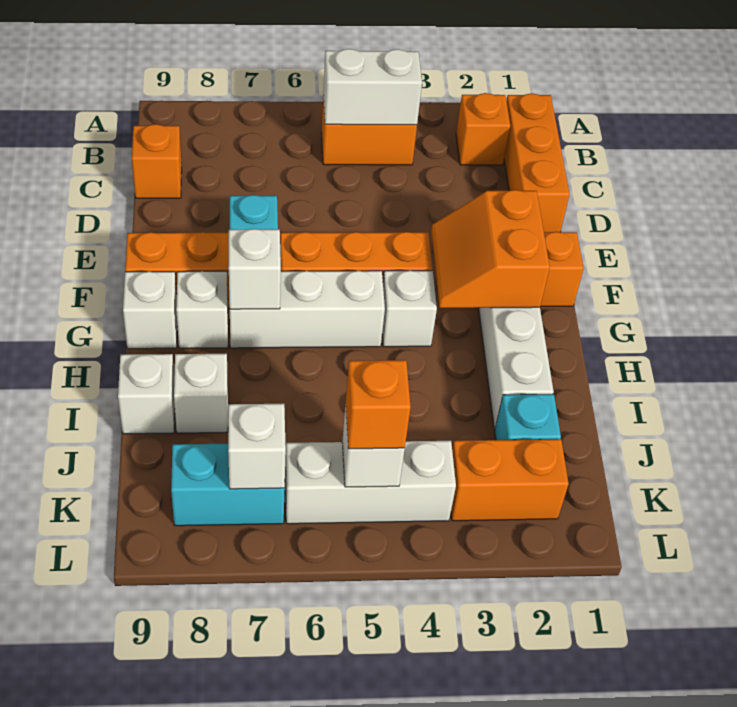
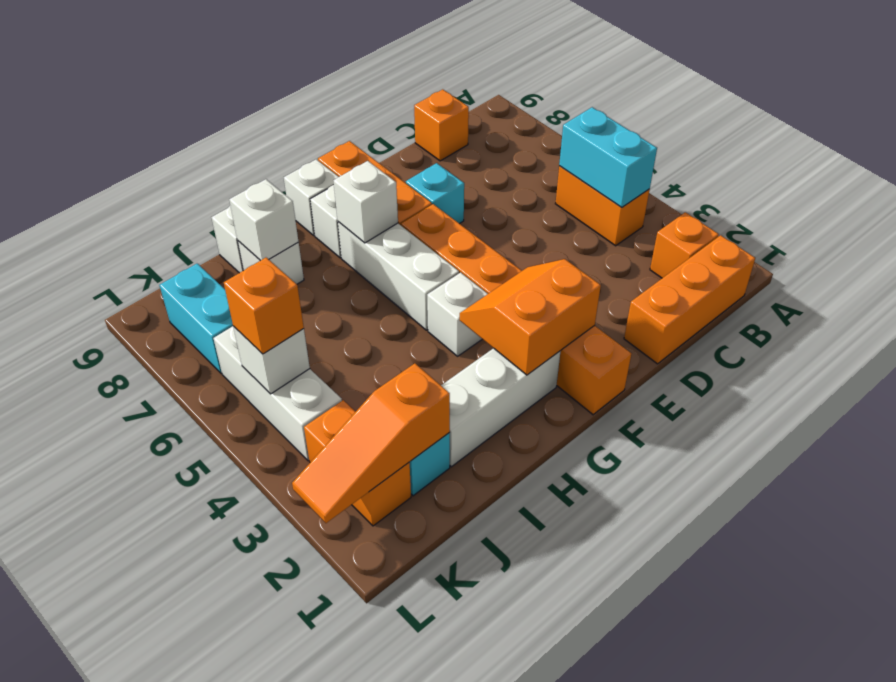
white 1x2 brick [323,49,422,125] -> cyan 1x2 brick [559,107,657,207]
none -> orange 1x3 slope [292,363,450,523]
white 1x1 brick [228,404,286,489] -> white 1x1 brick moved to [229,179,299,261]

